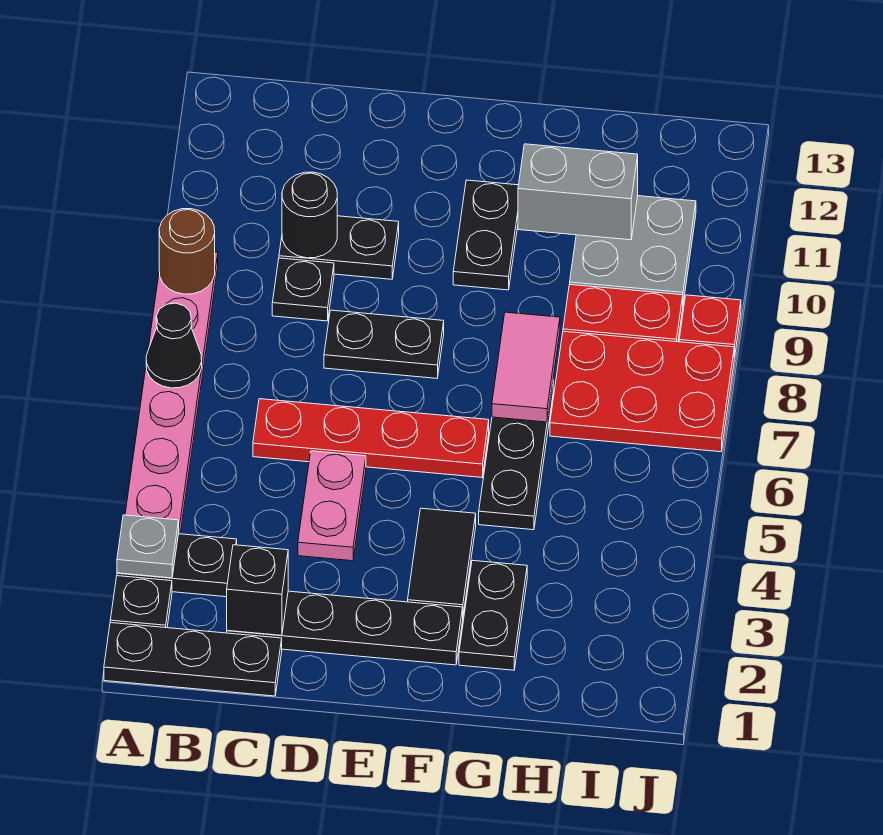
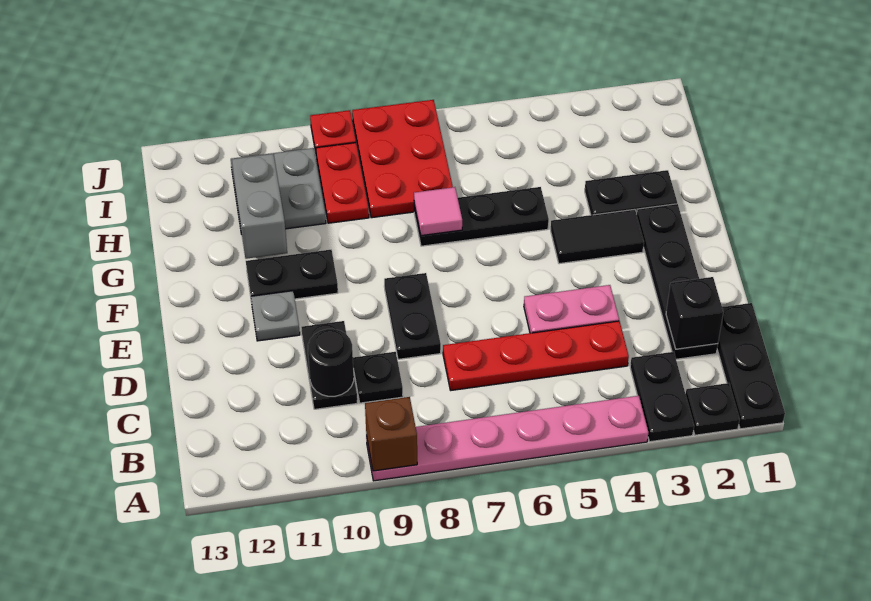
grey 1x1 plate [117,515,179,578] -> grey 1x1 plate moved to [251,291,300,341]
black 1x1 cone [146,303,202,388] -> none
brown 1x1 round brick [159,209,215,294] -> brown 1x1 brick [365,397,417,471]
red 1x4 plate [253,399,489,477] -> red 1x4 plate turned to [443,321,629,390]
pink 1x2 tile [492,312,560,422] -> pink 1x1 tile [414,187,462,236]

